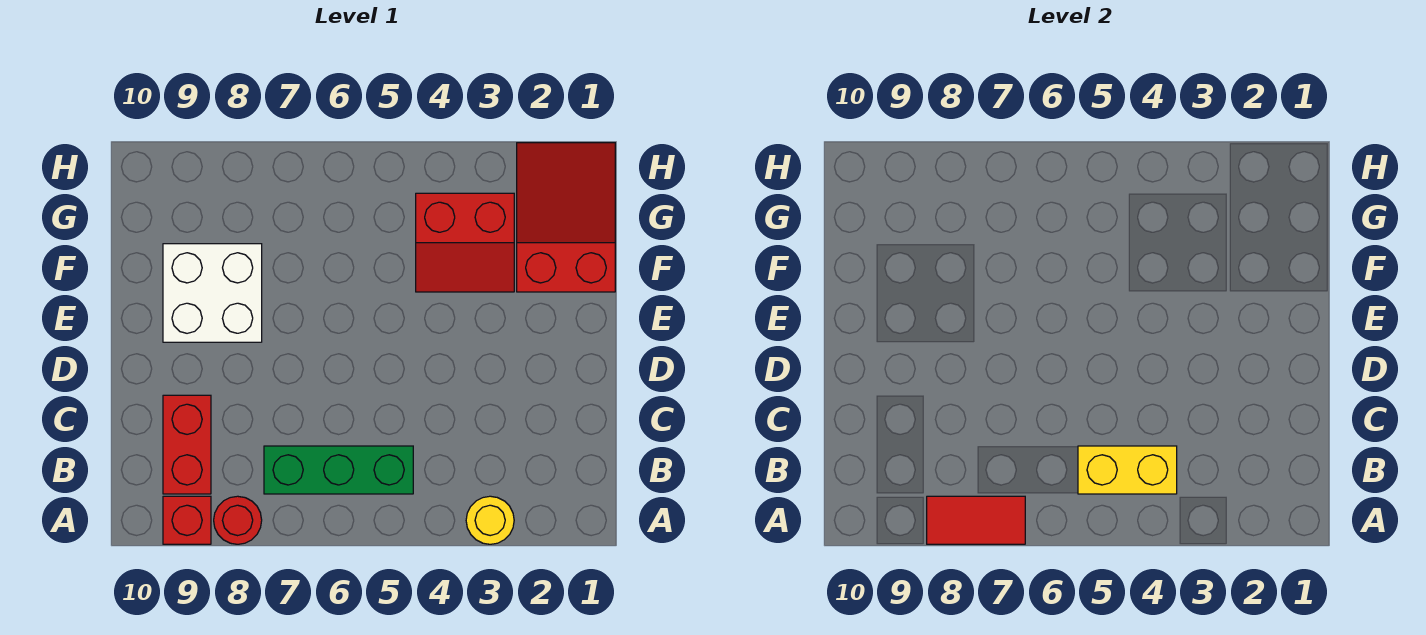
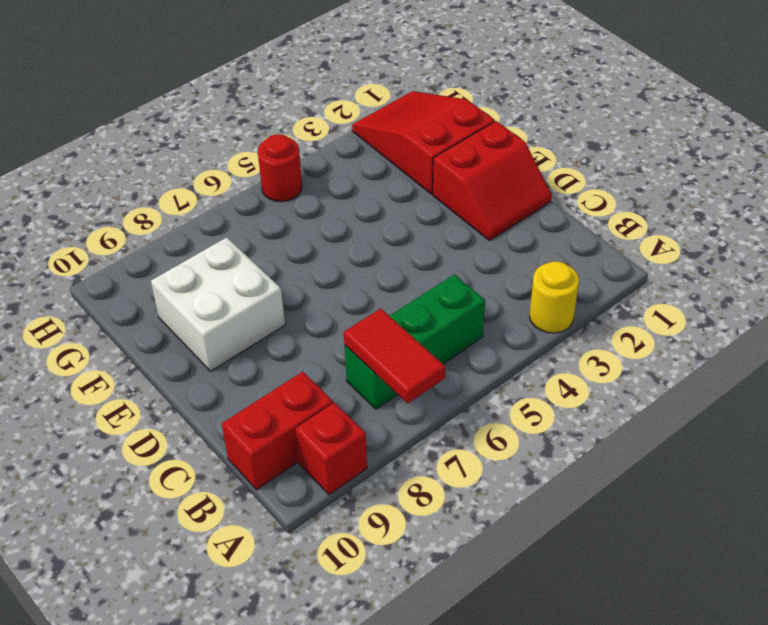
red 1x2 tile [927,496,1025,544] -> red 1x2 tile turned to [344,308,445,403]
red 1x1 round brick [214,496,262,544] -> red 1x1 round brick moved to [258,134,302,202]
yellow 1x2 brick [1078,446,1177,494] -> none
red 1x2 brick [163,395,211,494] -> red 1x2 brick turned to [222,372,333,490]
red 2x2 slope [416,193,514,292] -> red 2x2 slope moved to [433,121,552,241]

